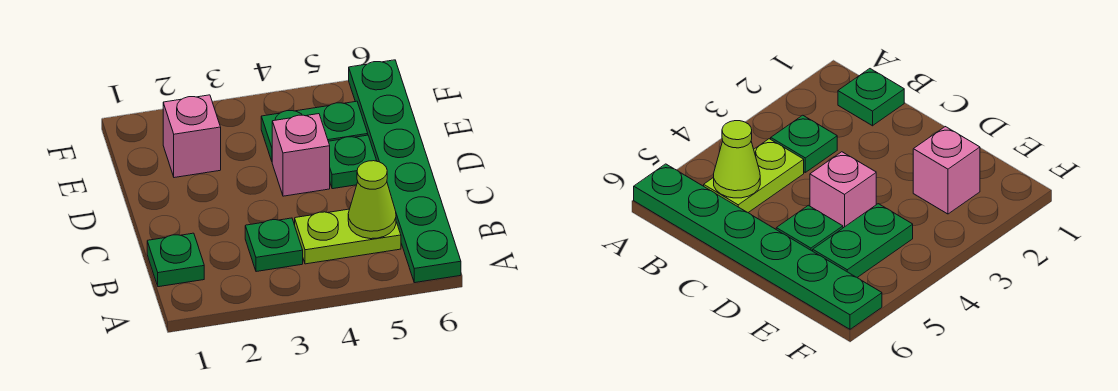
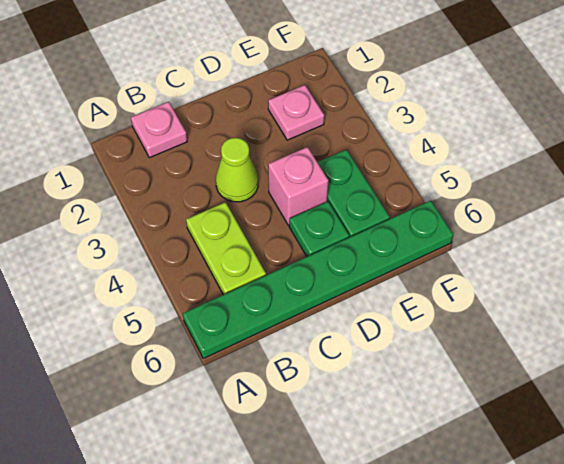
green 1x1 plate [147,233,204,287] -> pink 1x1 plate [131,102,187,158]
green 1x1 plate [245,218,303,272] -> none
lime 1x1 cone [348,161,396,239] -> lime 1x1 cone moved to [216,138,258,202]
pink 1x1 brick [163,95,221,178] -> pink 1x1 plate [268,85,324,140]

